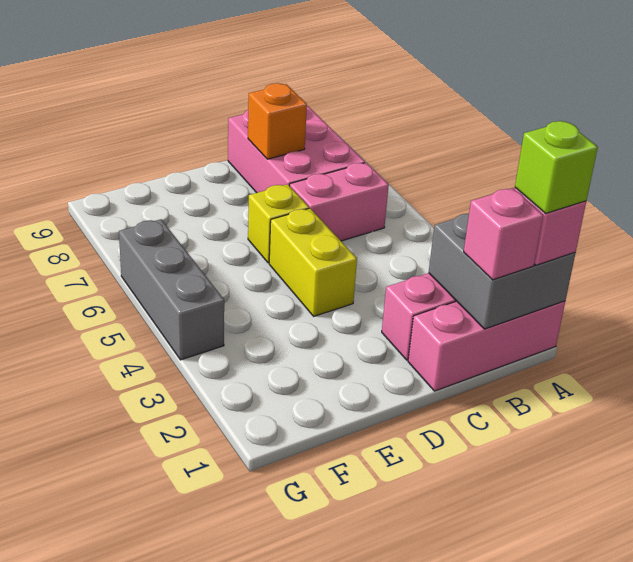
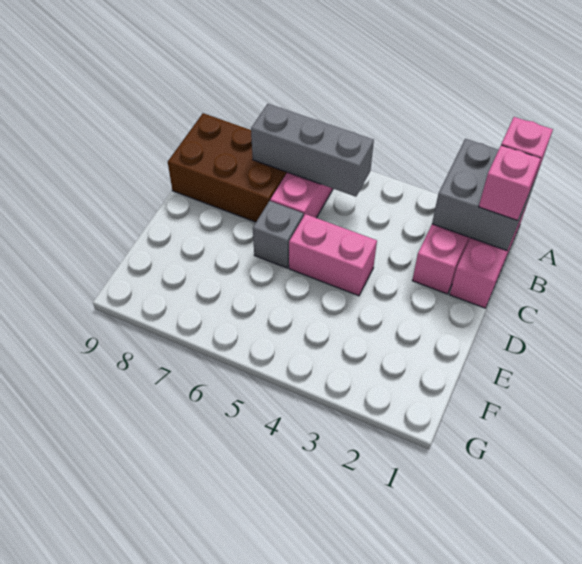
lime 1x1 brick [515,121,598,213] -> none
pink 2x3 brick [228,106,365,193] -> brown 2x3 brick [168,113,287,222]
orange 1x1 brick [248,83,307,159] -> none
yellow 1x2 brick [269,208,357,316] -> pink 1x2 brick [289,214,377,296]
yellow 1x1 brick [248,184,309,263] -> grey 1x1 brick [253,201,303,268]
grey 1x3 brick [119,219,224,360] -> grey 1x3 brick moved to [251,104,374,197]

